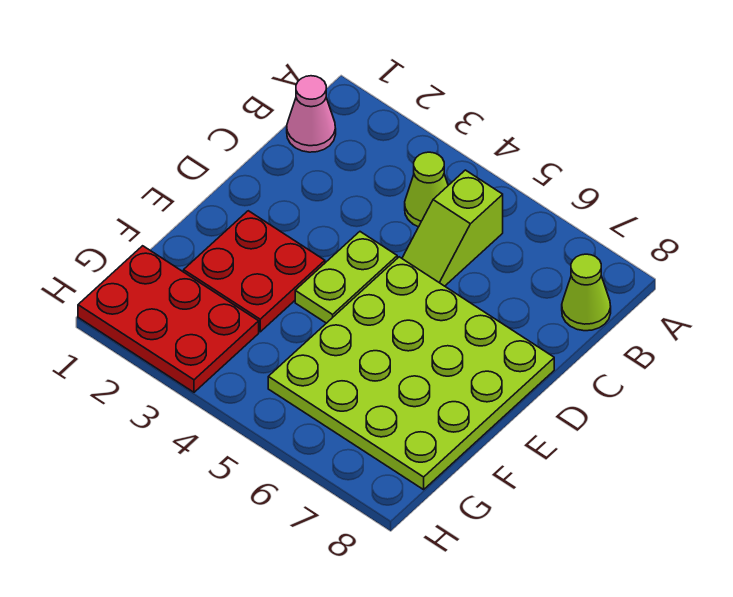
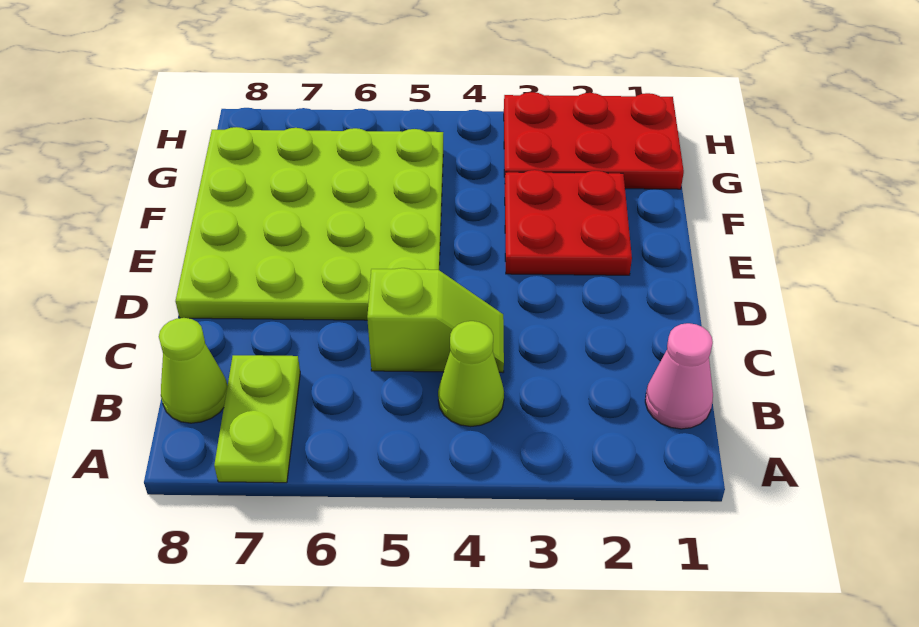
lime 1x2 slope [402,170,503,286] -> lime 1x2 slope turned to [367,268,504,373]
lime 1x2 plate [295,232,397,323] -> lime 1x2 plate moved to [214,355,300,483]

